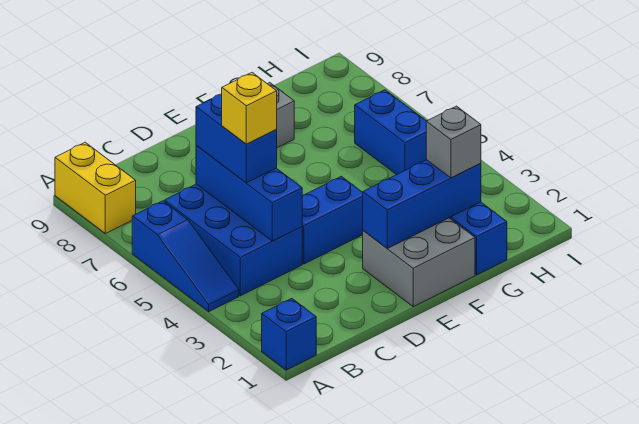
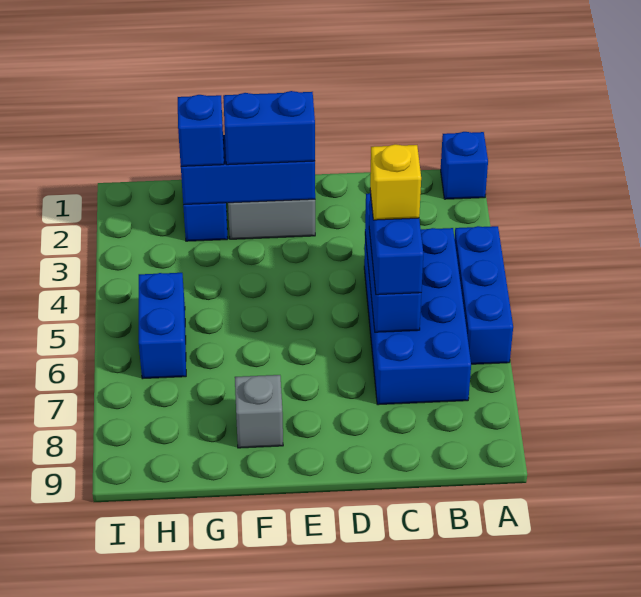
blue 1x3 slope [132,201,239,311] -> blue 1x3 brick [455,226,513,364]
yellow 1x2 brick [55,142,136,234] -> none
blue 2x3 brick [164,184,302,296] -> blue 2x4 brick [364,228,471,405]
blue 1x2 brick [302,176,363,264] -> blue 1x2 brick moved to [223,91,315,165]
grey 1x1 brick [426,106,481,178] -> blue 1x1 brick [178,95,224,166]

